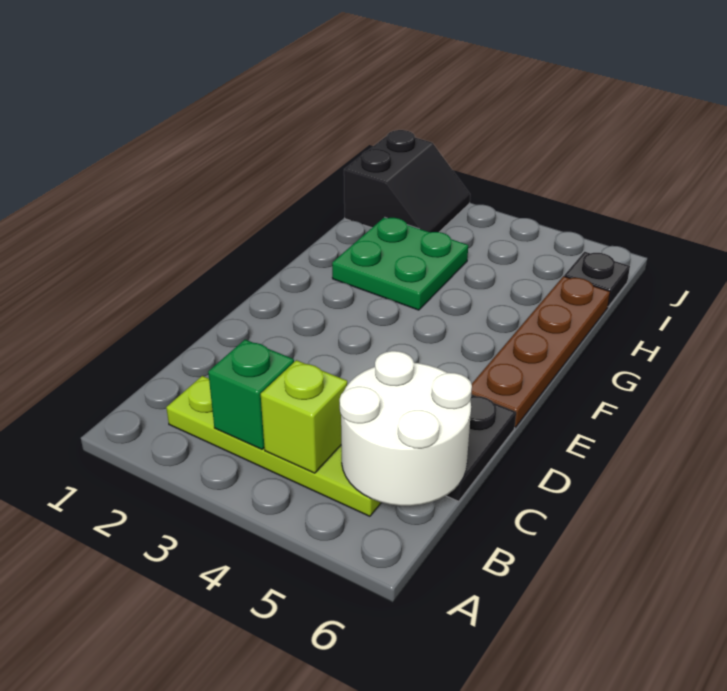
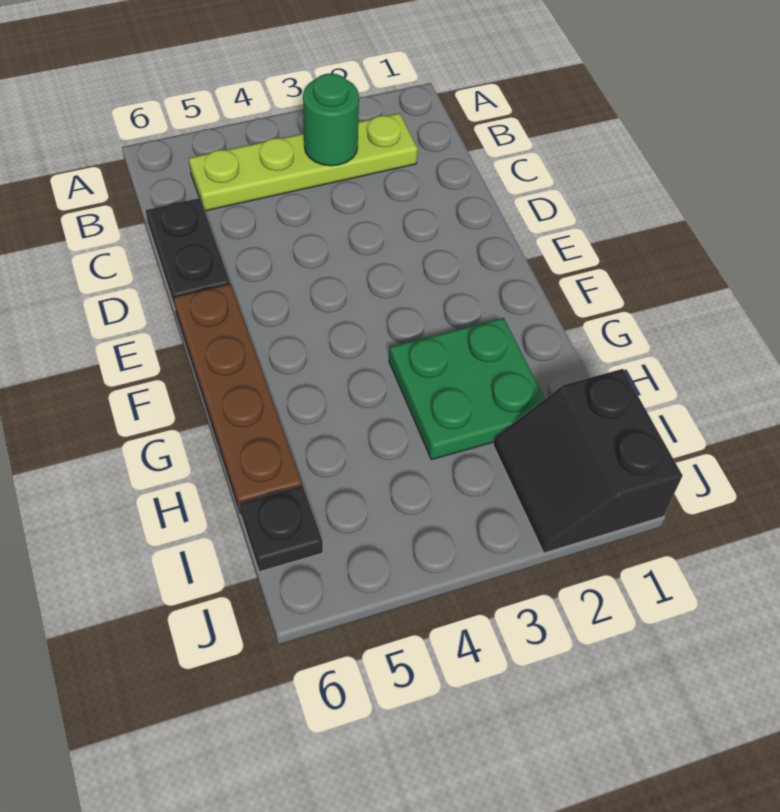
green 1x1 brick [208,340,294,449] -> green 1x1 round brick [303,73,359,166]
lime 1x1 brick [261,360,347,473] -> none
white 2x2 round brick [340,351,472,506] -> none

